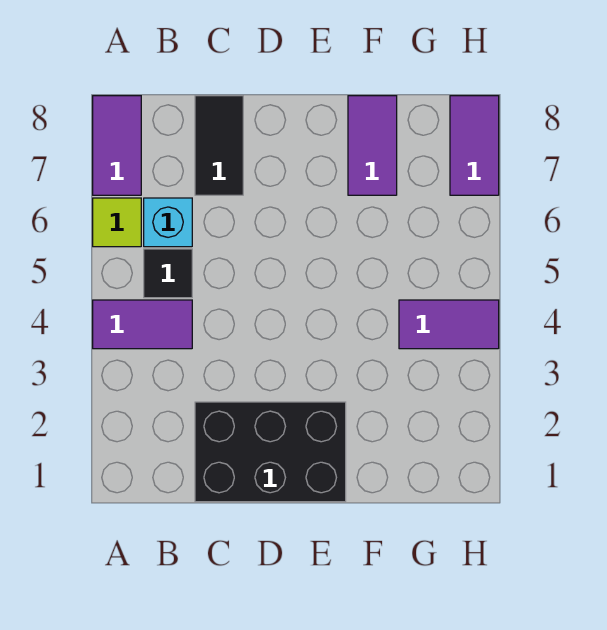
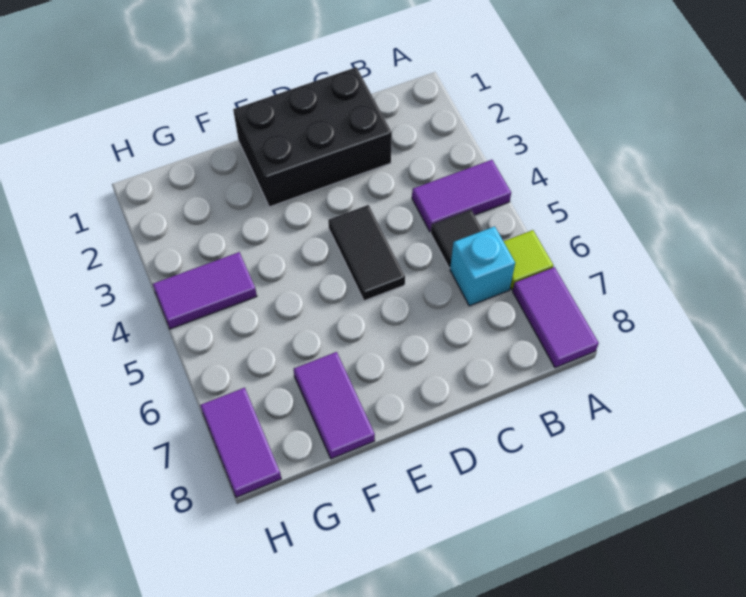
black 1x2 tile [195,96,243,195] -> black 1x2 tile moved to [328,205,405,301]

